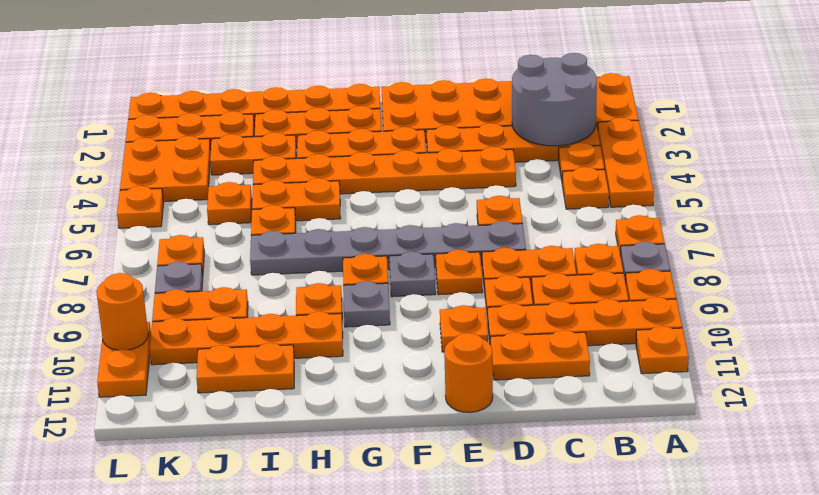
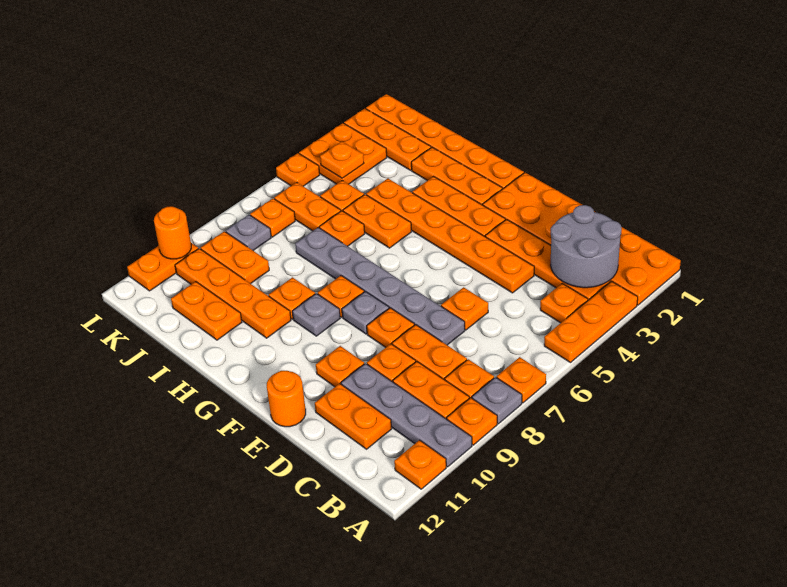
orange 1x4 plate [488,297,682,346] -> grey 1x4 plate [341,363,472,467]
orange 1x1 plate [562,167,609,209] -> orange 1x1 plate moved to [320,141,364,178]
orange 1x2 plate [210,132,296,175] -> orange 1x2 plate moved to [274,182,341,231]

